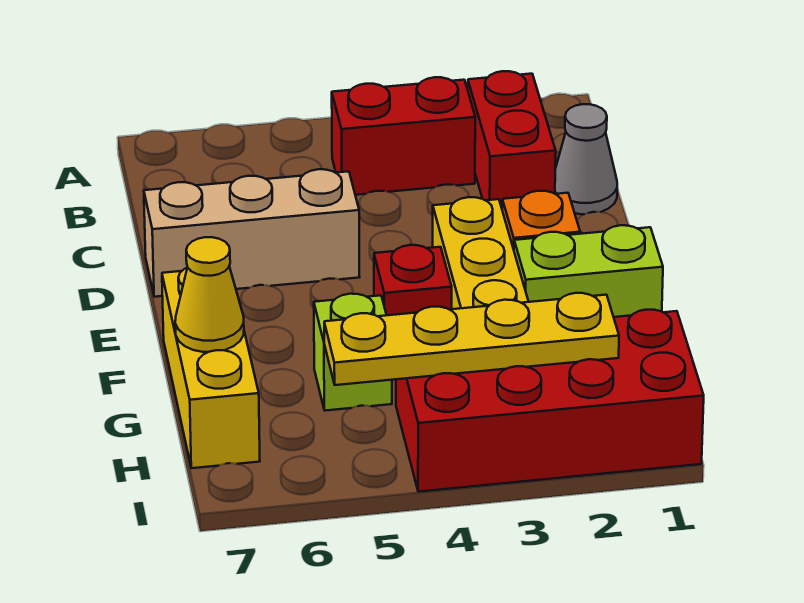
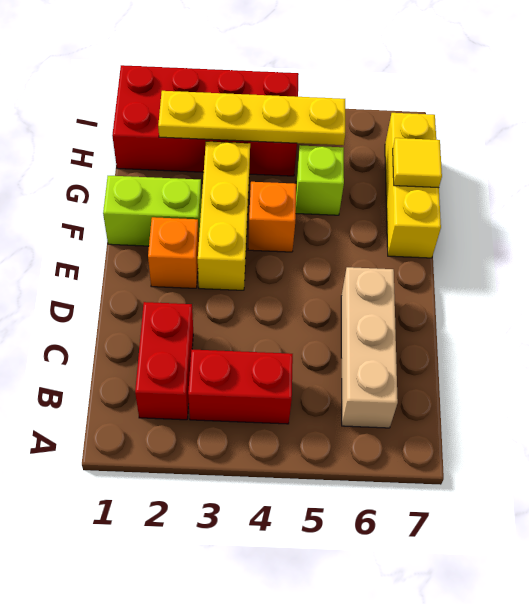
grey 1x1 cone [555,104,617,214] -> none
tan 1x3 brick [144,169,359,297] -> tan 1x3 brick turned to [341,267,398,428]
red 1x1 brick [374,245,452,315] -> orange 1x1 brick [248,182,296,252]
yellow 1x1 cone [175,237,244,352] -> yellow 1x1 tile [393,138,442,188]

